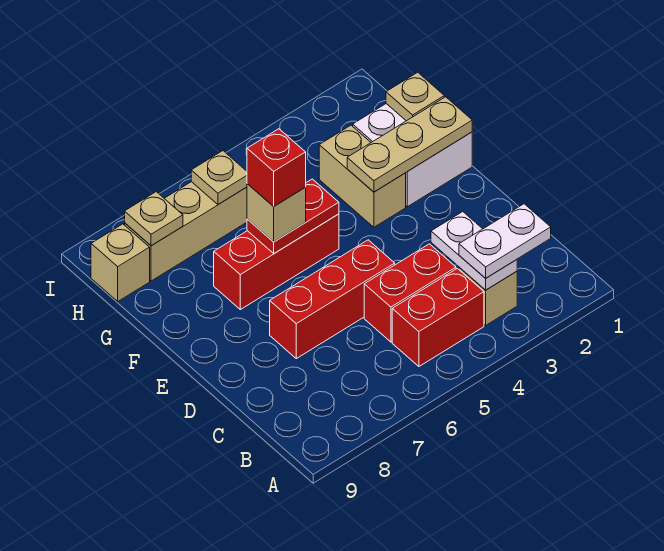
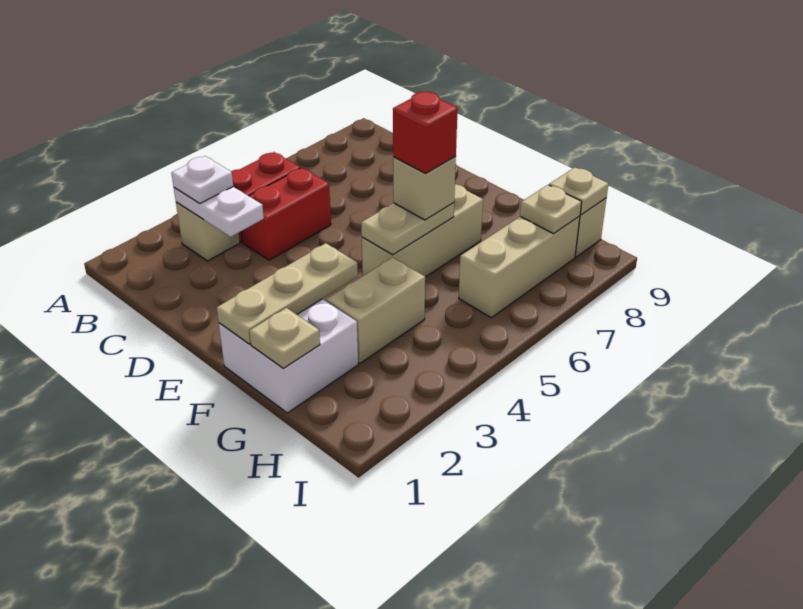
white 1x2 plate [459,204,551,278] -> white 1x1 plate [171,156,233,203]
red 1x3 brick [270,240,395,358] -> none
tan 1x2 brick [319,125,406,227] -> tan 1x2 brick turned to [326,258,425,364]
red 1x3 brick [214,214,339,309] -> tan 1x3 brick [362,184,483,277]
red 1x2 plate [247,179,339,253] -> tan 1x2 plate [361,203,454,255]
tan 1x1 plate [191,151,247,204] -> tan 1x1 plate moved to [549,168,608,215]

